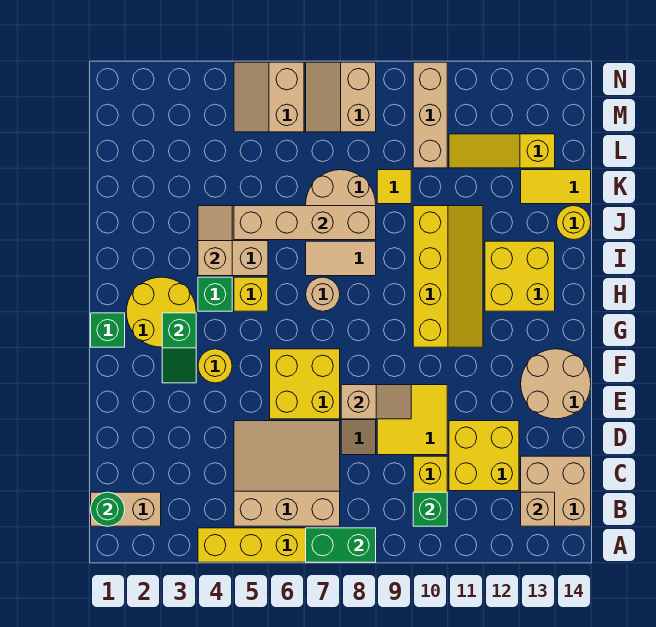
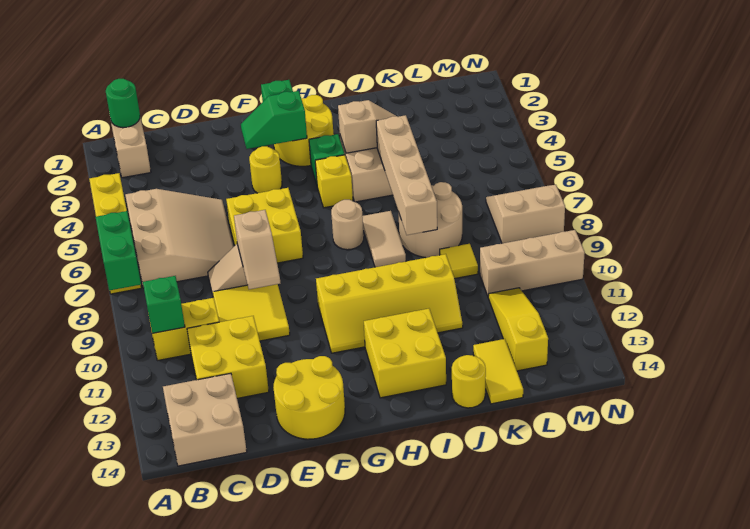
tan 1x1 brick [521,492,555,526] -> none
tan 2x2 round brick [521,349,591,419] -> yellow 2x2 round brick [273,356,345,439]
tan 2x2 slope [234,62,304,132] -> none

